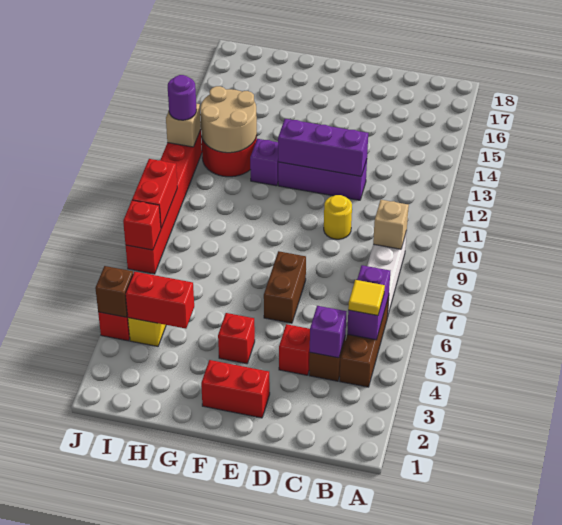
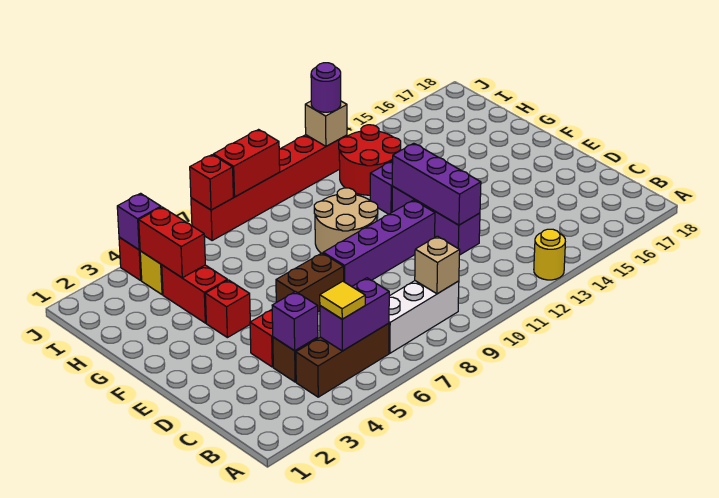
yellow 1x1 round brick [324,195,352,239] -> yellow 1x1 round brick moved to [534,229,565,280]
red 1x2 brick [201,360,270,418] -> red 1x2 brick moved to [162,265,227,323]
none -> purple 1x4 brick [323,200,435,287]
tan 2x2 round brick [200,86,257,153] -> tan 2x2 round brick moved to [314,188,378,253]
brown 1x1 brick [95,266,133,317] -> purple 1x1 brick [117,193,161,250]

